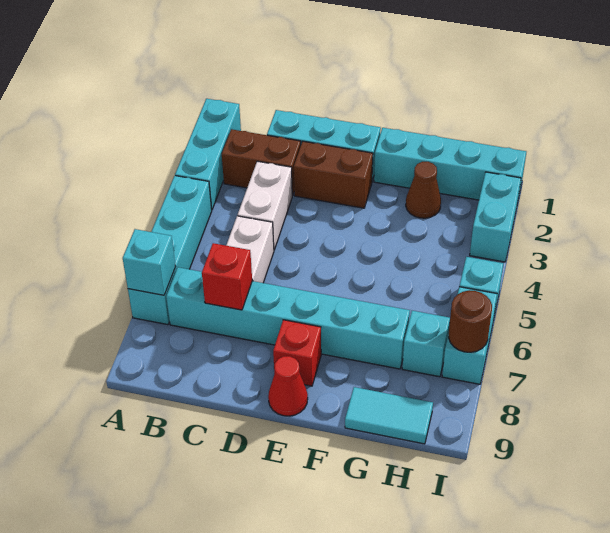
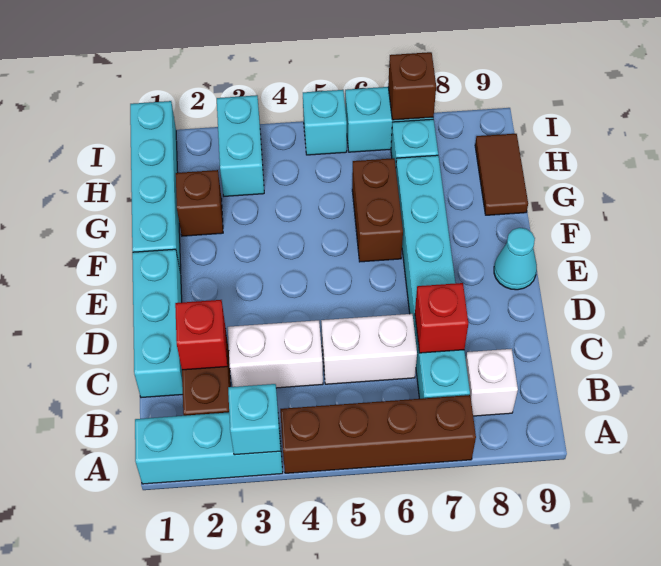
cyan 1x4 brick [128,176,212,325] -> brown 1x4 brick [280,395,476,473]
cyan 1x1 brick [123,229,176,295] -> cyan 1x1 brick moved to [228,384,281,455]
none -> white 1x1 brick [466,349,518,416]
brown 1x2 brick [294,141,373,208] -> brown 1x2 brick moved to [352,158,403,262]
red 1x1 brick [273,320,321,386] -> red 1x1 brick moved to [175,300,227,370]
red 1x1 cone [268,356,308,416] -> cyan 1x1 cone [494,228,537,290]
brown 1x1 cone [406,162,441,218] -> brown 1x1 brick [176,170,223,236]
cyan 1x2 tile [345,387,433,444] -> brown 1x2 tile [475,134,528,215]
cyan 1x2 brick [470,172,521,262] -> cyan 1x2 brick turned to [217,95,264,196]
brown 1x1 round brick [449,290,492,352] -> brown 1x1 brick [388,52,436,120]

